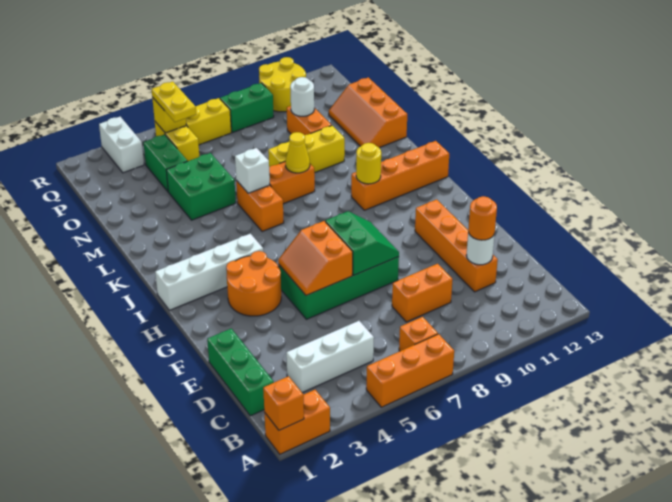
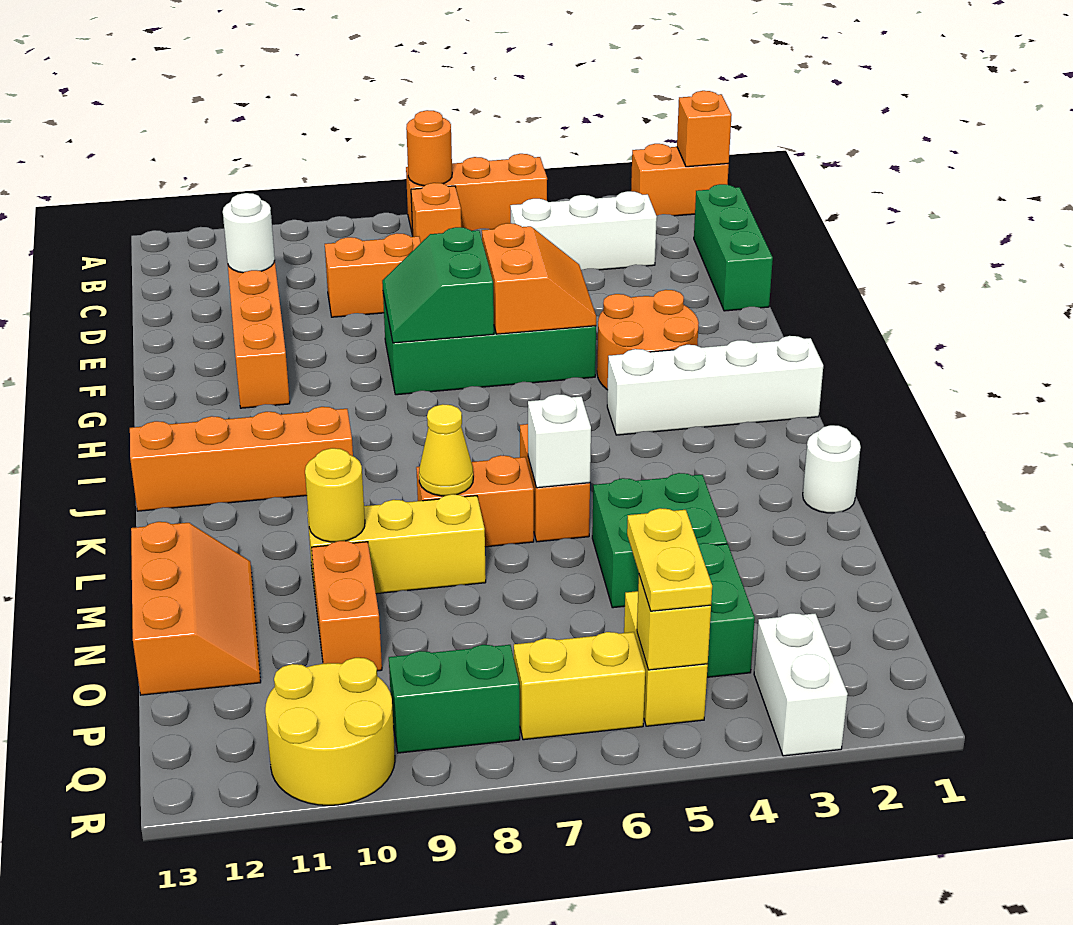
orange 1x1 round brick [468,196,497,240] -> orange 1x1 round brick moved to [406,110,452,186]
yellow 1x1 round brick [356,143,381,184] -> yellow 1x1 round brick moved to [305,448,365,542]
white 1x1 round brick [290,77,314,116] -> white 1x1 round brick moved to [803,425,861,513]

